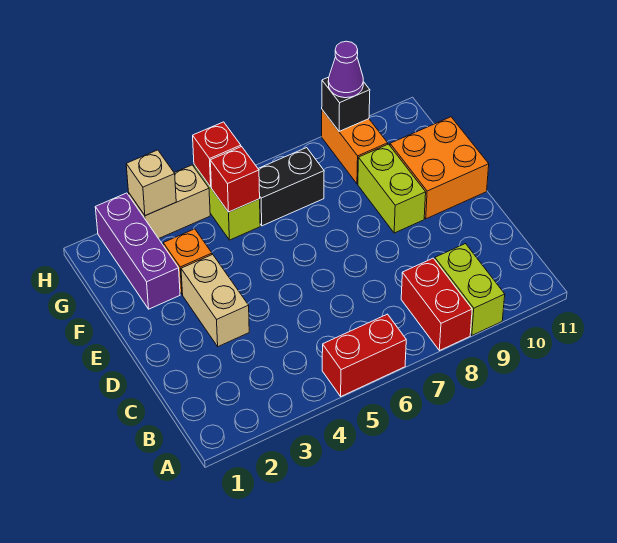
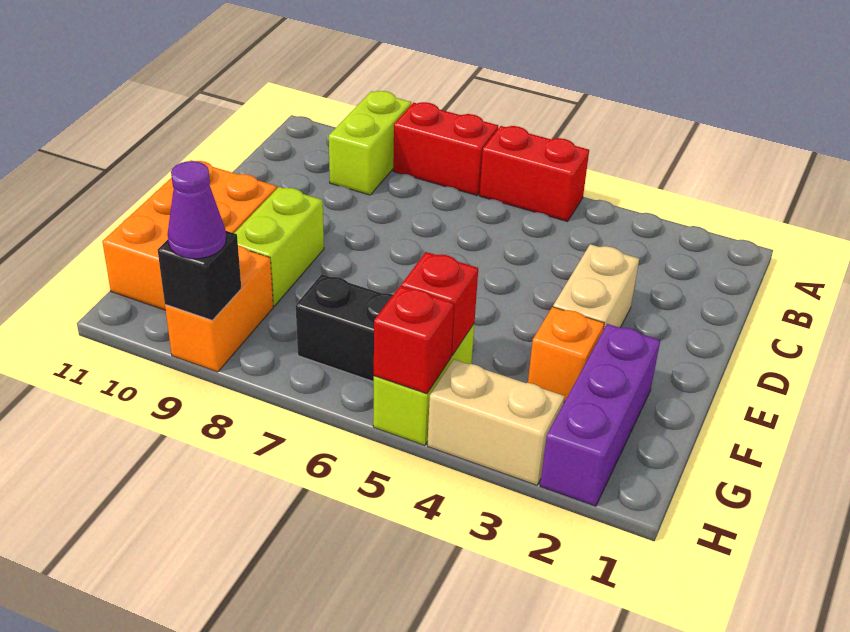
red 1x2 brick [401,258,472,351] -> red 1x2 brick turned to [393,102,498,195]
orange 2x2 brick [390,117,489,219] -> orange 2x3 brick [102,160,277,310]
tan 1x1 brick [126,150,176,216] -> none

